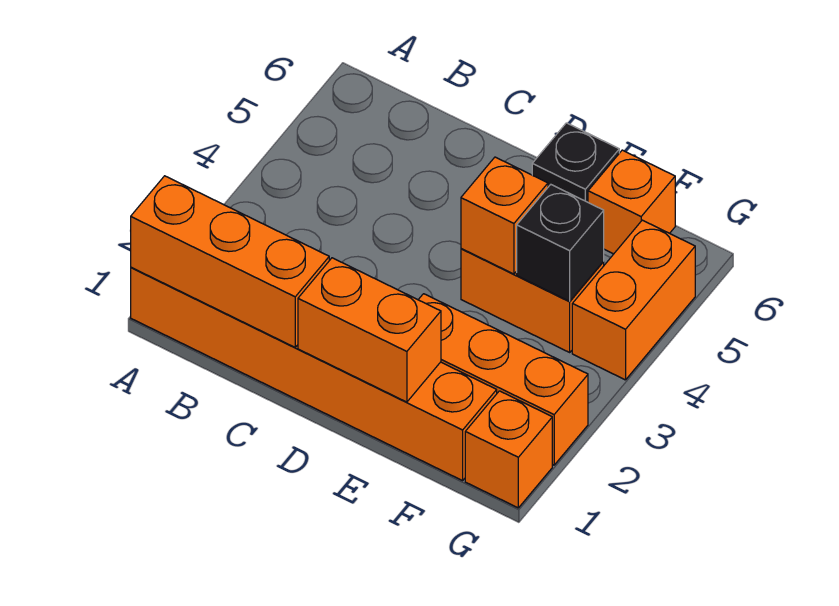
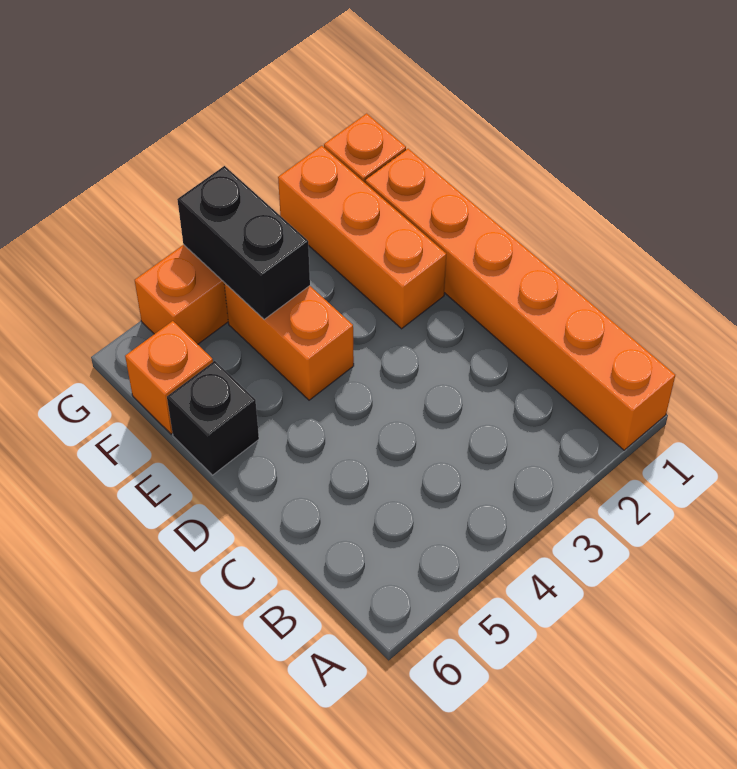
orange 1x3 brick [131,176,329,347] -> none
orange 1x2 brick [298,258,441,402] -> none
orange 1x1 brick [461,157,548,274] -> none
black 1x1 brick [517,185,604,301] -> black 1x2 brick [177,166,310,319]

